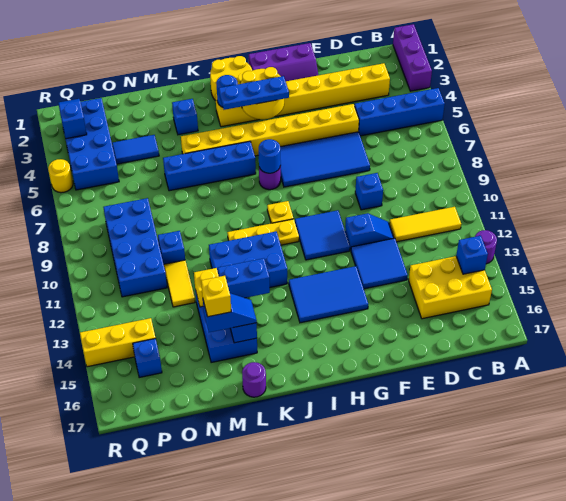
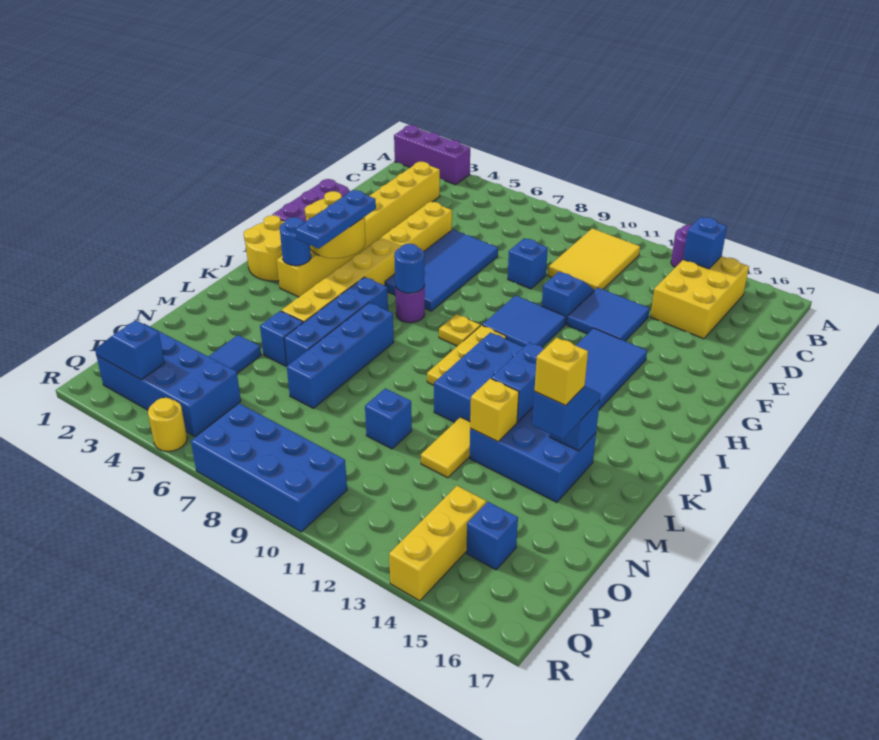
blue 1x4 brick [355,88,445,136] -> blue 1x4 brick moved to [287,303,394,408]
yellow 1x3 tile [389,207,461,242] -> yellow 2x3 tile [548,228,640,290]
blue 1x1 brick [172,99,198,135] -> blue 1x1 brick moved to [260,311,303,366]
purple 1x1 round brick [242,362,266,397] -> none
yellow 1x2 tile [164,260,195,307] -> yellow 1x2 tile turned to [421,417,471,478]
blue 2x4 brick [103,198,167,297] -> blue 2x4 brick moved to [191,403,347,532]

